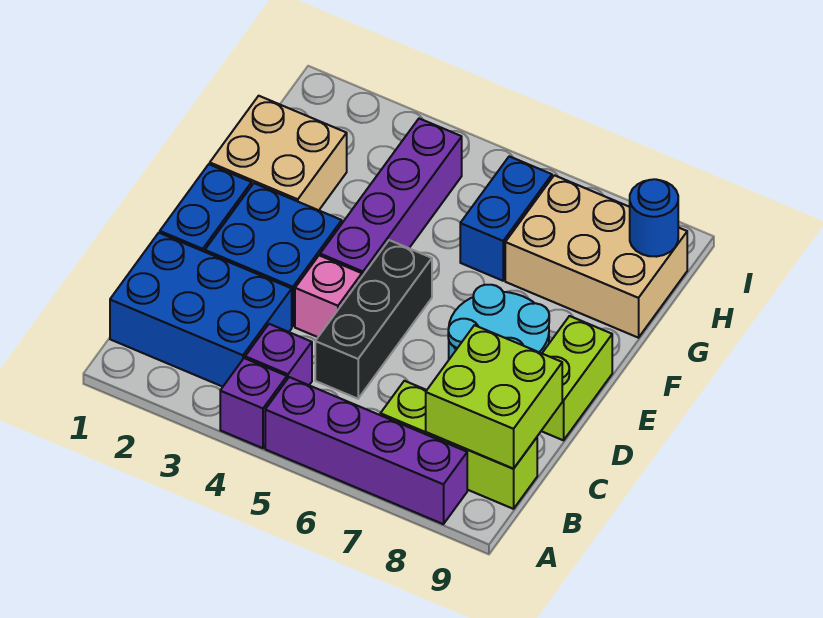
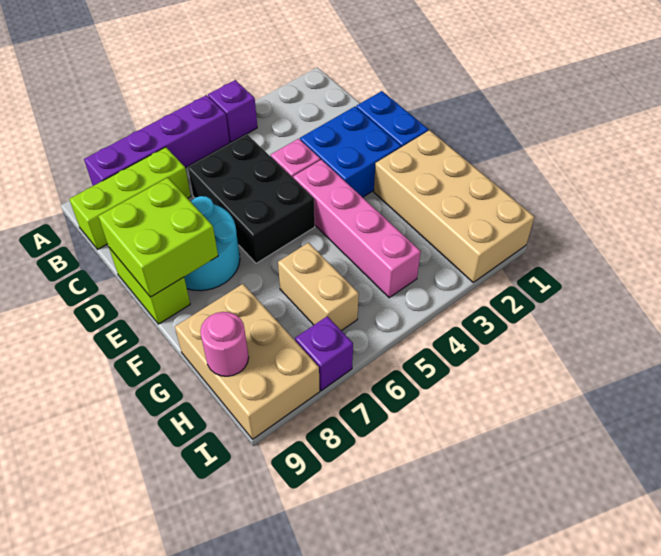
blue 2x3 brick [110,233,292,387] -> none
purple 1x1 brick [245,324,312,385] -> purple 1x1 brick moved to [295,316,353,391]
lime 2x2 brick [426,325,562,469] -> lime 2x2 brick moved to [98,178,218,297]
black 1x3 brick [315,240,432,399] -> black 2x3 brick [188,135,315,263]
purple 1x4 brick [320,119,462,276] -> pink 1x4 brick [293,160,421,298]
tan 2x2 brick [210,96,347,210] -> tan 2x4 brick [374,130,534,282]
blue 1x2 brick [460,156,552,281] -> tan 1x2 brick [278,243,359,331]
tan 2x3 brick [505,175,687,338] -> tan 2x3 brick turned to [175,284,320,439]
blue 1x1 round brick [630,179,678,257] -> pink 1x1 round brick [200,312,249,376]

